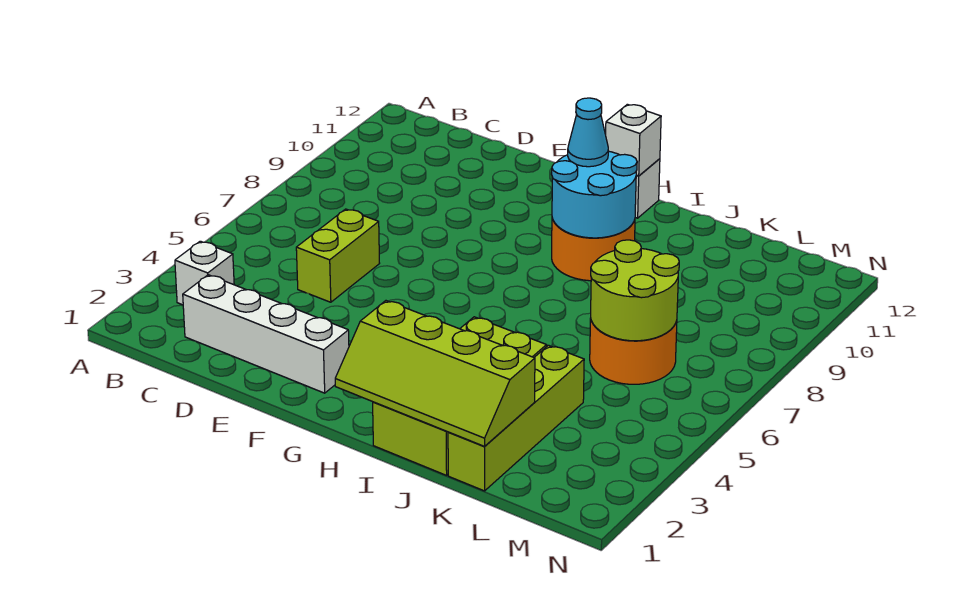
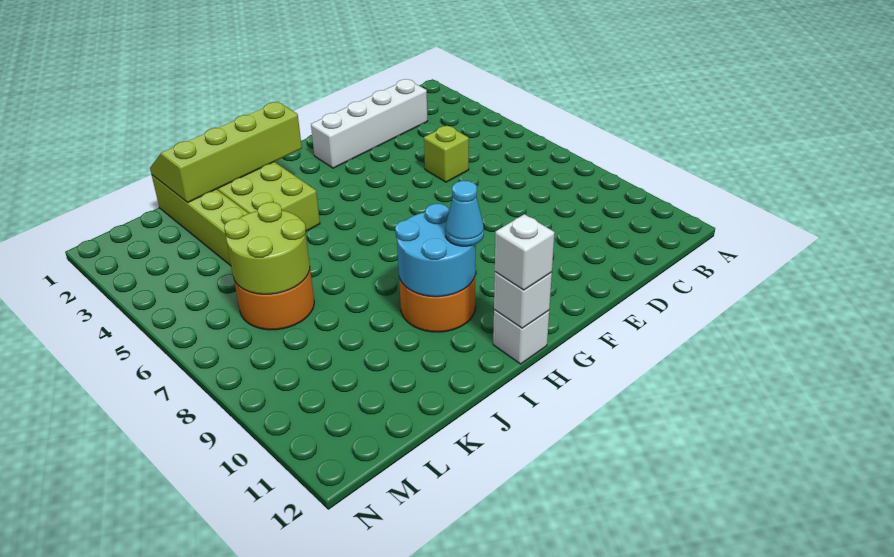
white 1x1 brick [175,241,234,305] -> white 1x1 brick moved to [495,214,555,290]
lime 1x2 brick [296,209,380,302] -> lime 1x1 brick [424,126,469,182]

